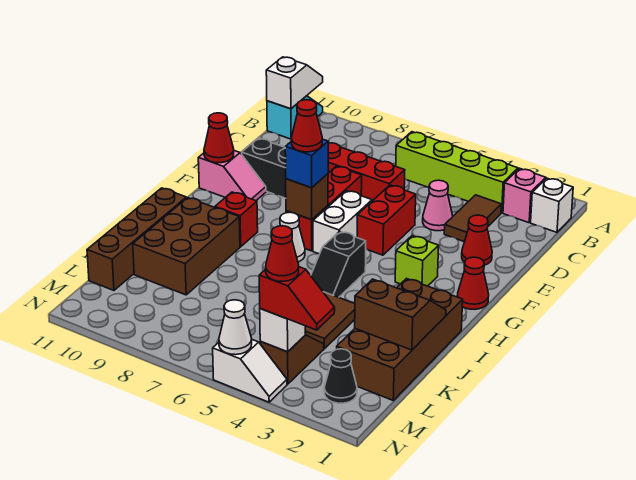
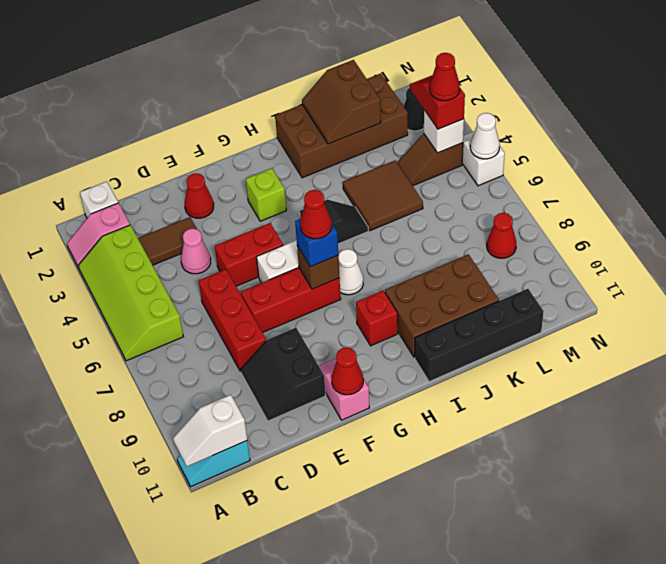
red 1x1 cone [457,257,489,309] -> red 1x1 cone moved to [487,213,516,258]
brown 1x4 brick [87,188,186,290] -> black 1x4 brick [415,289,544,382]

